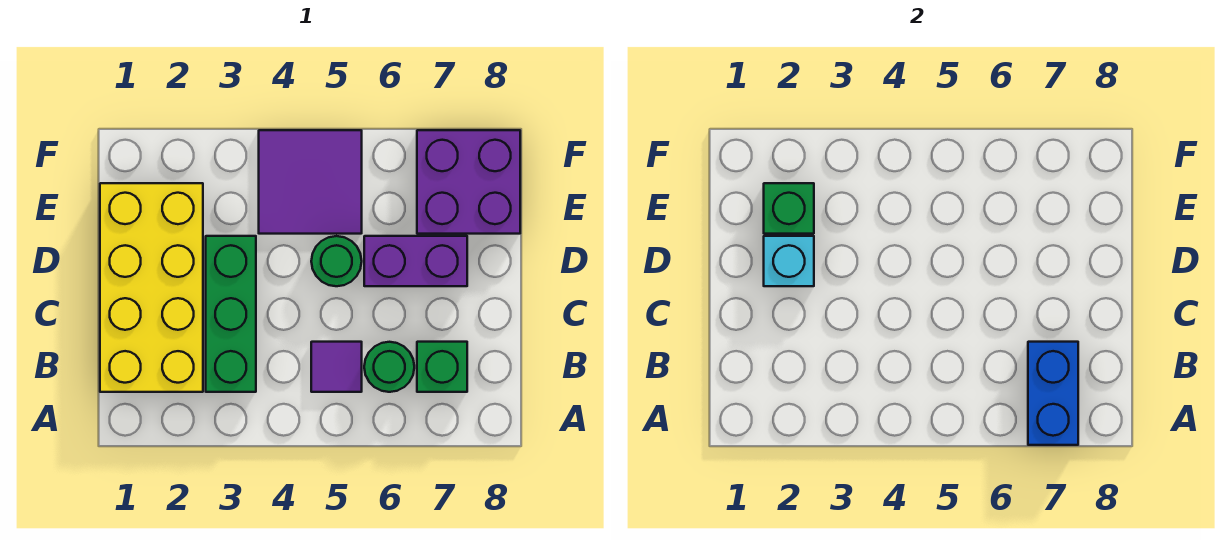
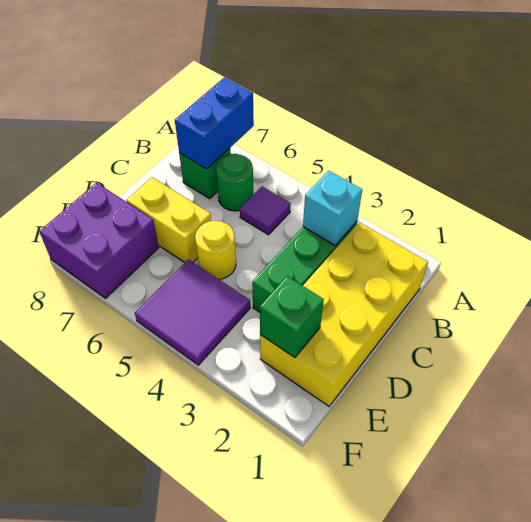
cyan 1x1 brick [764,236,814,286] -> cyan 1x1 brick moved to [303,171,362,245]
green 1x1 round brick [311,236,362,286] -> yellow 1x1 round brick [195,221,236,279]
purple 1x2 brick [364,236,467,286] -> yellow 1x2 brick [126,177,211,263]

